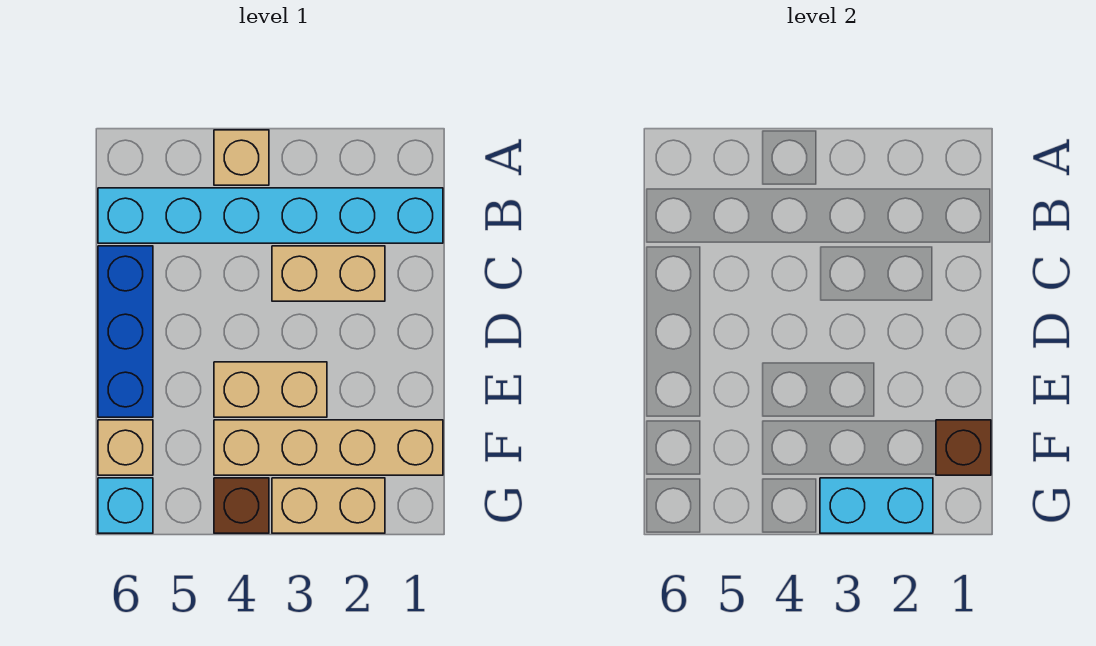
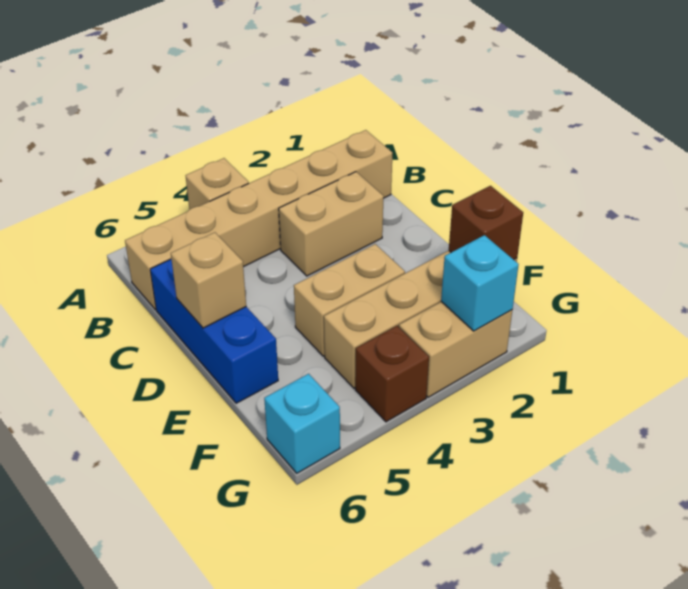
cyan 1x6 brick [98,188,443,243] -> tan 1x6 brick [125,130,392,310]
tan 1x1 brick [98,420,153,475] -> tan 1x1 brick moved to [171,232,246,328]
cyan 1x2 brick [820,478,933,533] -> cyan 1x1 brick [441,235,519,331]

